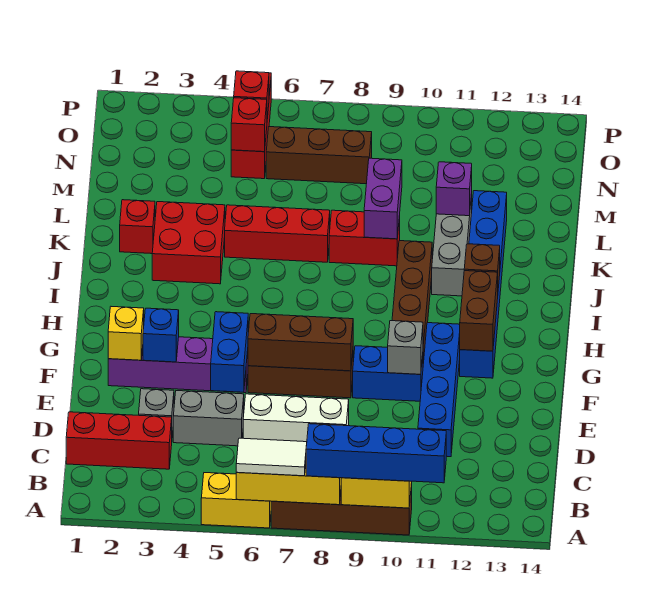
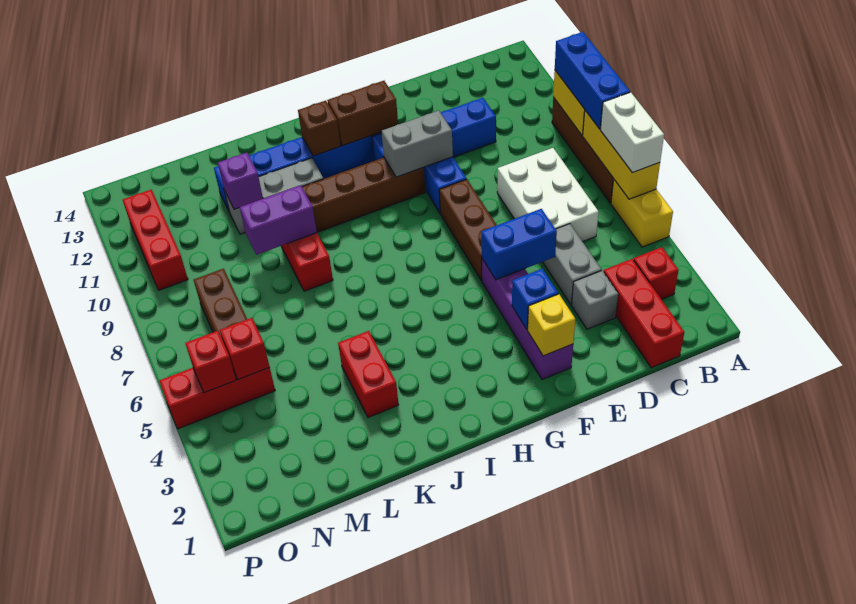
white 1x2 tile [236,438,307,476] -> white 1x2 brick [600,92,664,173]
blue 1x4 brick [306,424,446,483] -> blue 1x3 brick [555,32,630,129]
white 1x3 brick [243,394,349,442] -> white 2x3 brick [497,148,599,242]
brown 1x3 brick [248,314,353,371] -> none
grey 1x1 brick [388,321,423,374] -> grey 1x2 brick [382,111,453,177]
red 2x2 brick [152,202,225,284] -> red 1x2 brick [338,331,399,417]
red 1x1 brick [120,200,155,254] -> red 1x1 brick moved to [634,247,679,299]
red 1x3 brick [225,205,330,262] -> red 1x3 brick moved to [123,189,188,290]

